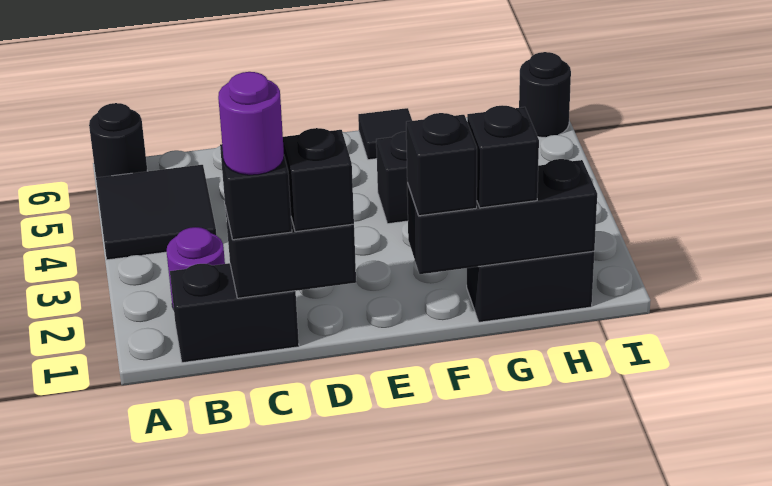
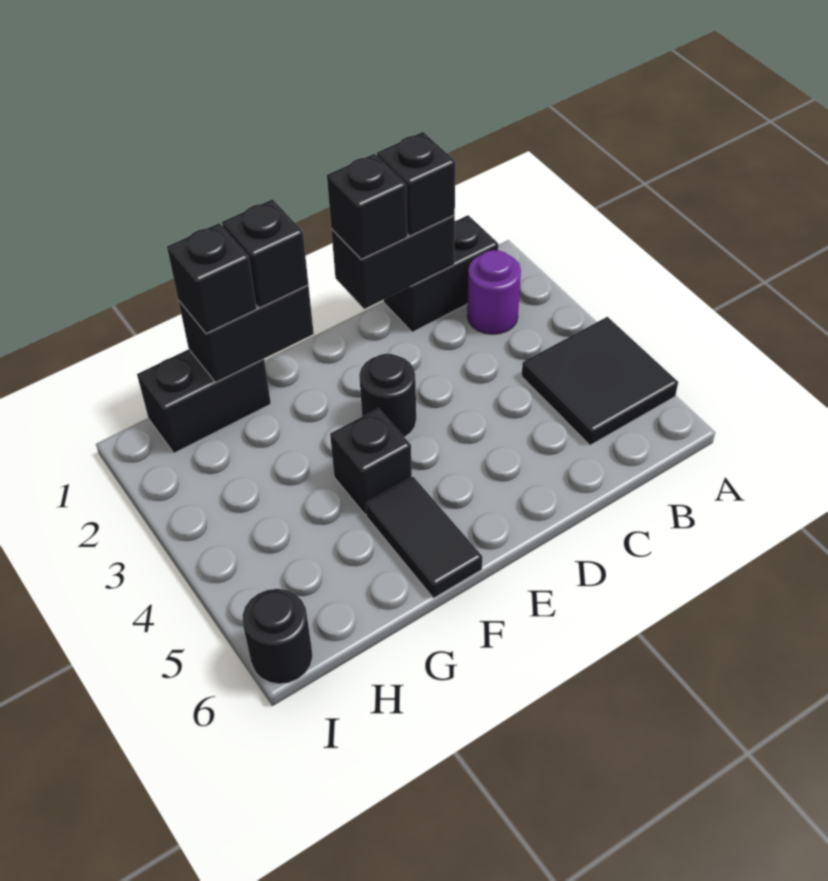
black 1x1 round brick [89,103,147,178] -> black 1x1 round brick moved to [359,354,416,437]
purple 1x1 round brick [218,72,284,175] -> none
black 1x3 brick [407,159,597,274] -> black 1x2 brick [178,285,314,382]
black 1x1 tile [358,108,412,160] -> black 1x2 tile [366,477,482,598]

